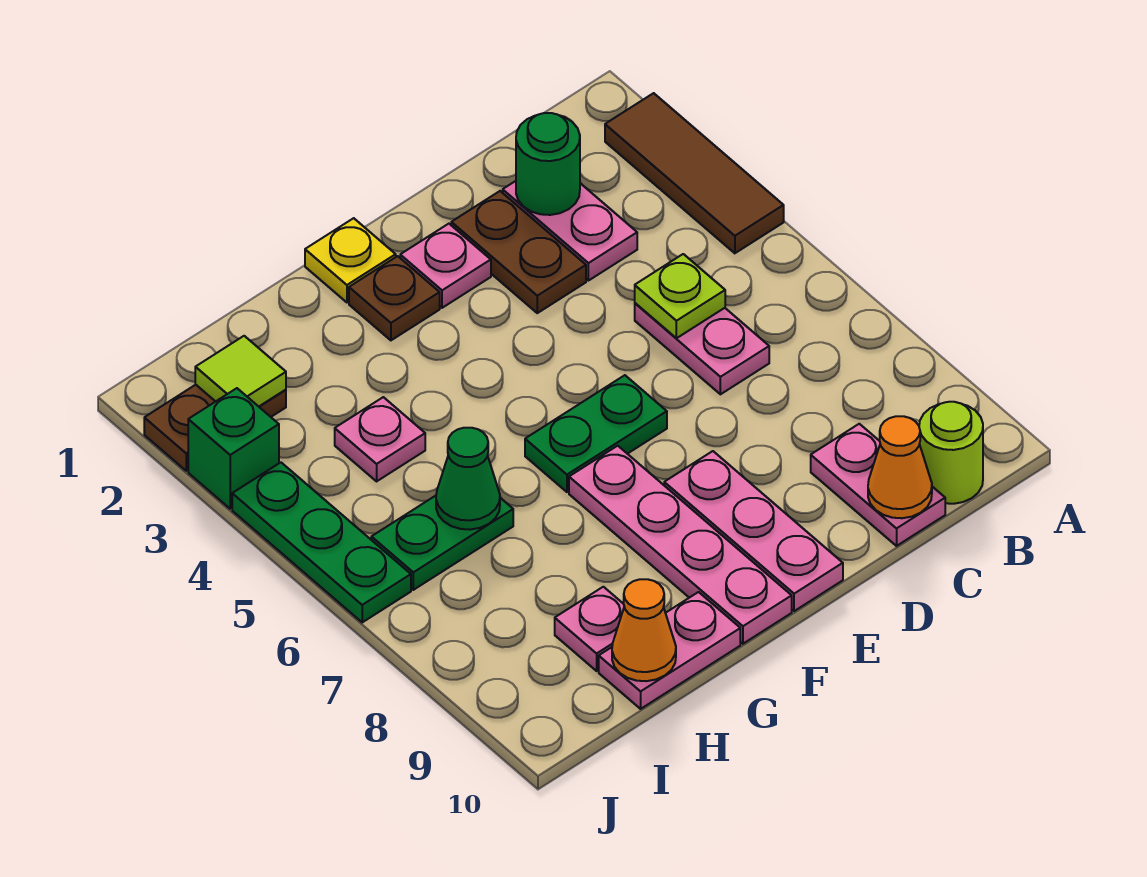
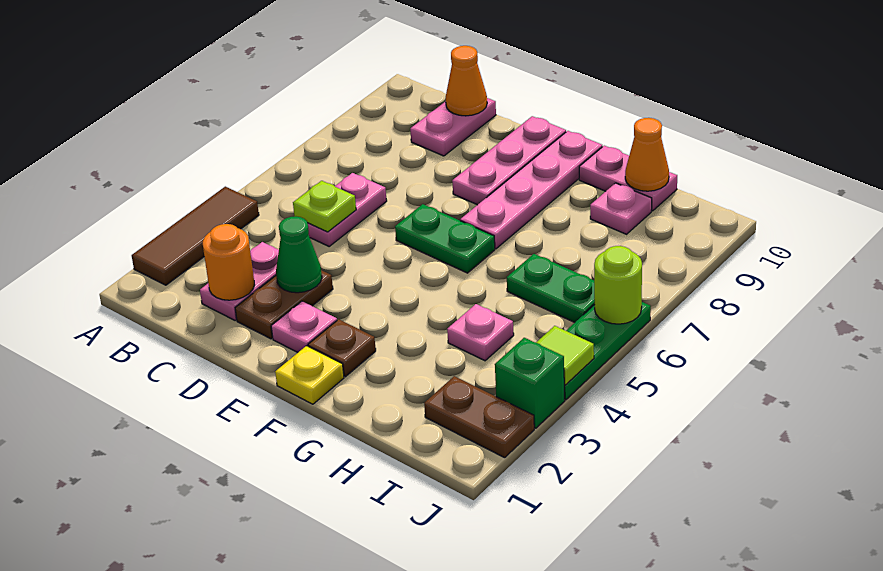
lime 1x1 round brick [919,402,983,504] -> lime 1x1 round brick moved to [594,246,642,324]
green 1x1 round brick [516,113,580,215] -> orange 1x1 round brick [203,224,254,300]
green 1x1 cone [436,428,500,530] -> green 1x1 cone moved to [276,217,322,293]
lime 1x1 tile [195,336,286,406] -> lime 1x1 tile moved to [536,326,594,385]

